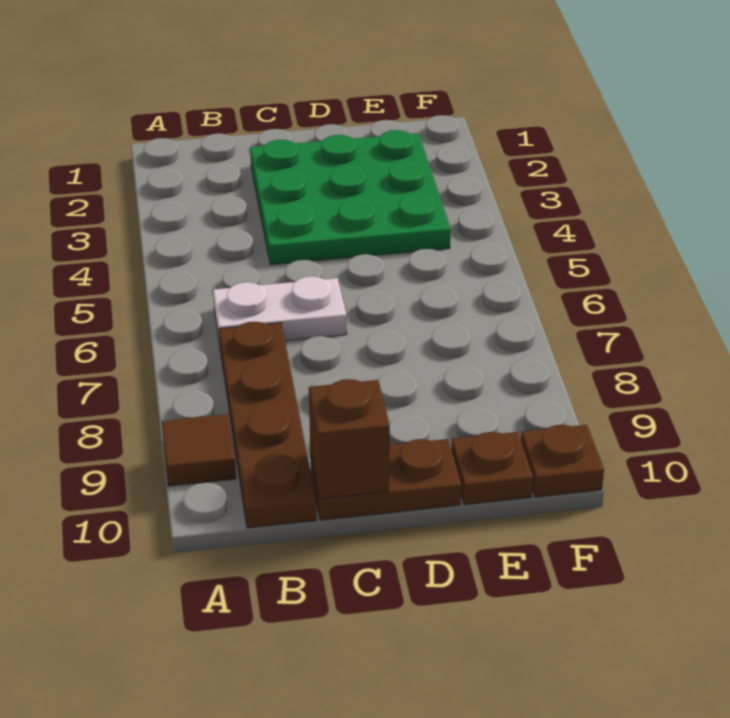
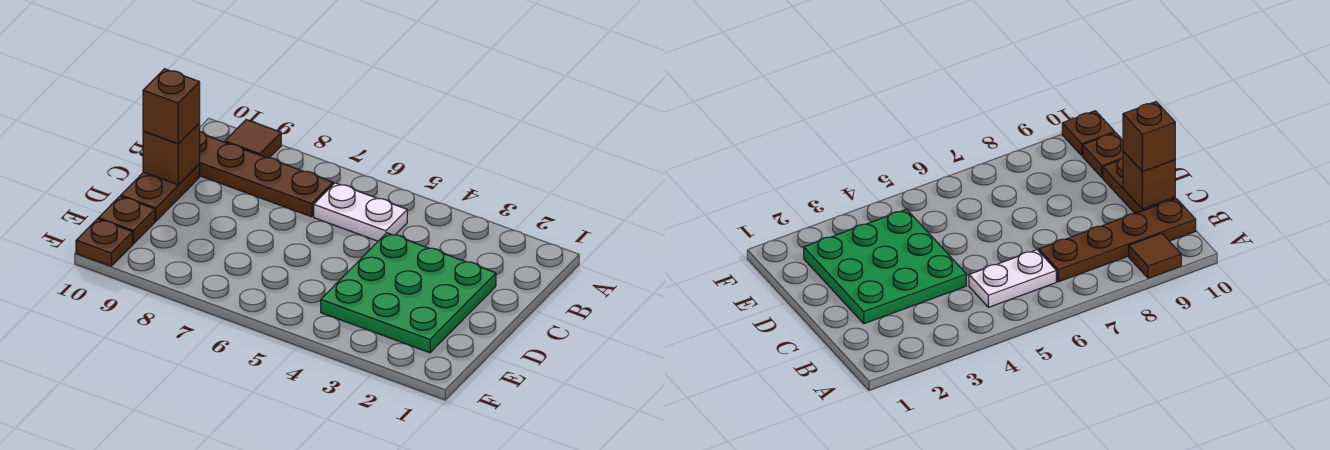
white 1x2 plate [213,276,347,344] -> white 1x2 plate turned to [314,183,407,241]
none -> brown 1x1 brick [143,69,200,144]

